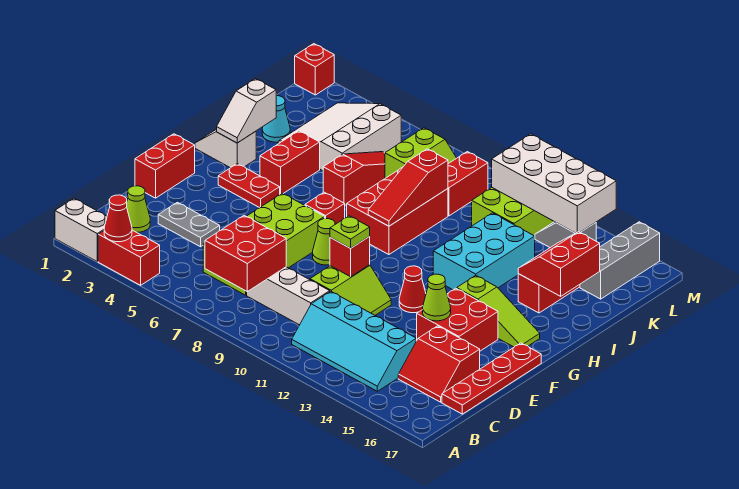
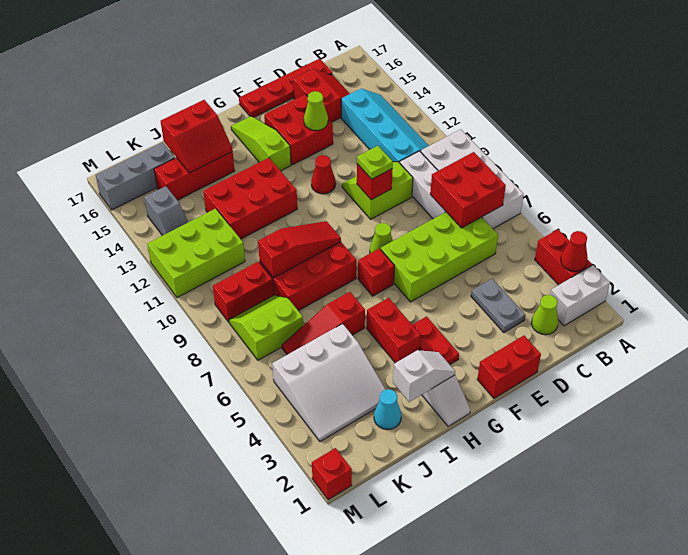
white 1x2 brick [55,198,107,261] -> white 1x2 brick turned to [550,265,610,326]
red 1x2 brick [260,131,320,194] -> red 1x2 brick turned to [367,298,421,363]
cyan 2x3 brick [433,213,535,290] -> red 2x3 brick [203,158,297,239]
white 2x4 brick [492,134,616,233] -> white 2x4 brick moved to [420,129,524,229]

